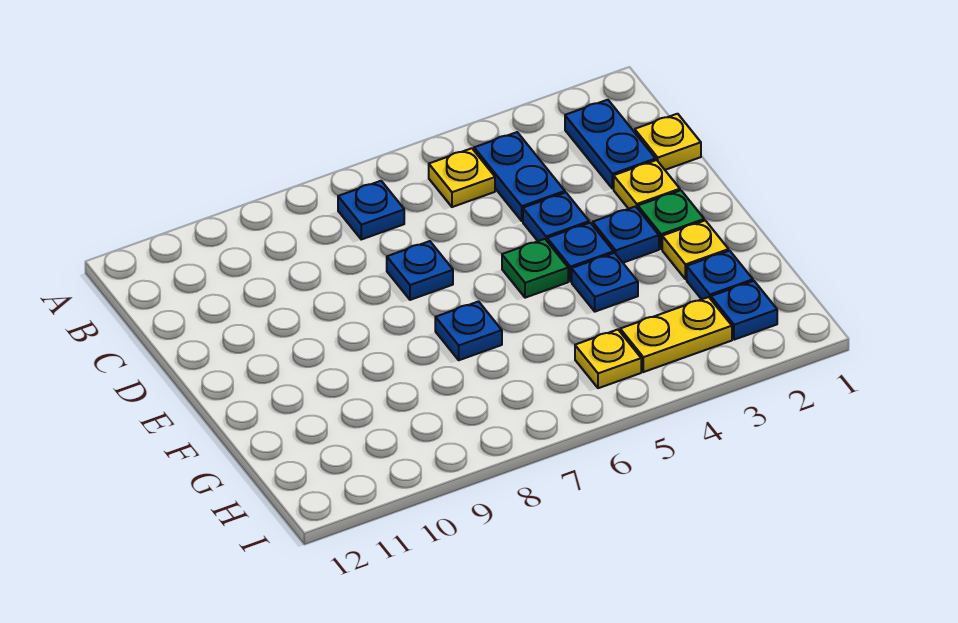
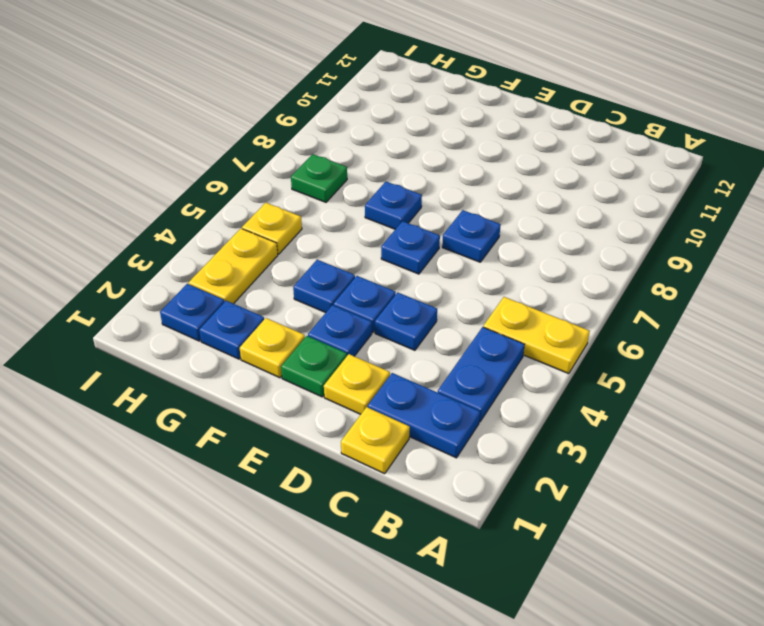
blue 1x2 plate [474,132,565,221] -> blue 1x2 plate turned to [438,327,525,422]
yellow 1x1 plate [429,148,495,207] -> yellow 1x2 plate [483,297,590,374]
blue 1x1 plate [338,181,404,239] -> blue 1x1 plate moved to [381,221,440,274]
green 1x1 plate [502,239,568,298] -> green 1x1 plate moved to [291,154,347,202]

